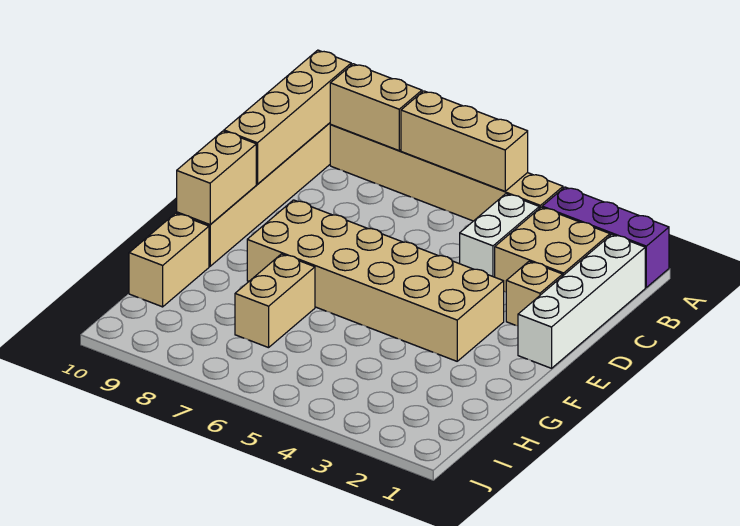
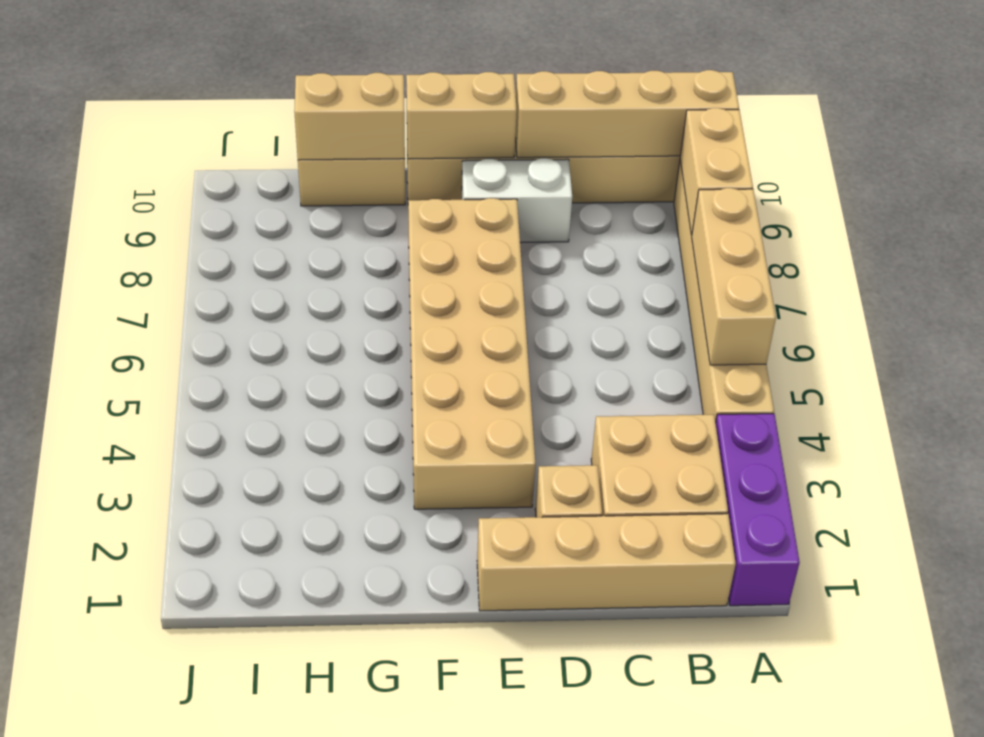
white 1x4 brick [518,234,645,368] -> tan 1x4 brick [477,514,736,611]
white 1x2 brick [459,194,539,277] -> white 1x2 brick moved to [462,158,572,243]
tan 1x2 brick [235,254,315,348] -> tan 1x2 brick moved to [294,73,405,160]

